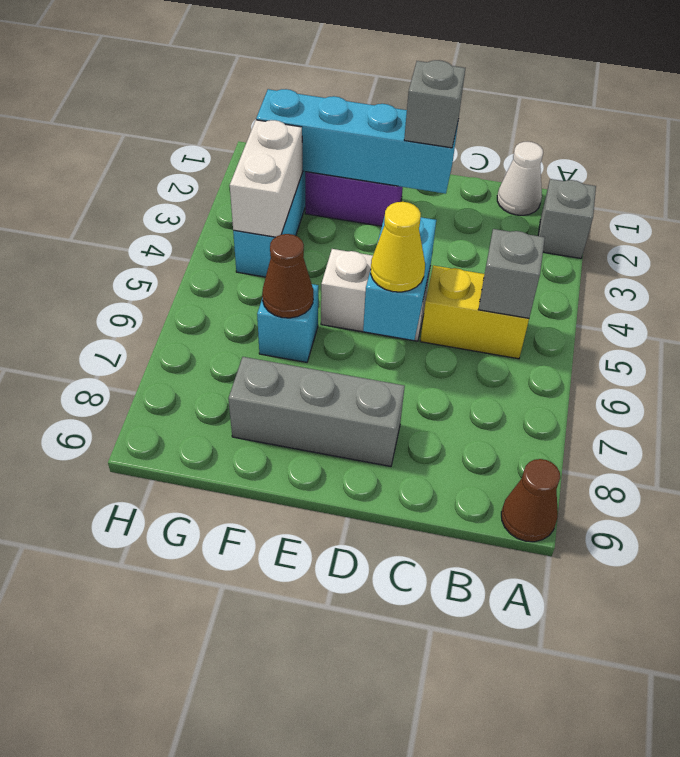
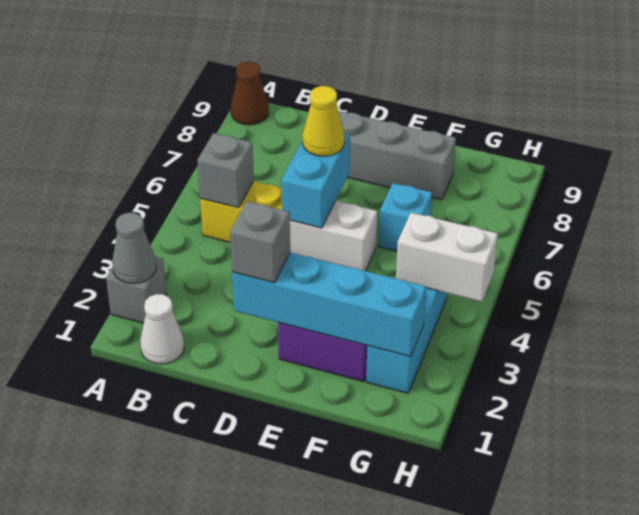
none -> grey 1x1 cone [112,213,156,284]
brown 1x1 cone [262,234,313,318] -> none
white 1x2 brick [230,120,302,237] -> white 1x2 brick turned to [396,213,498,302]

